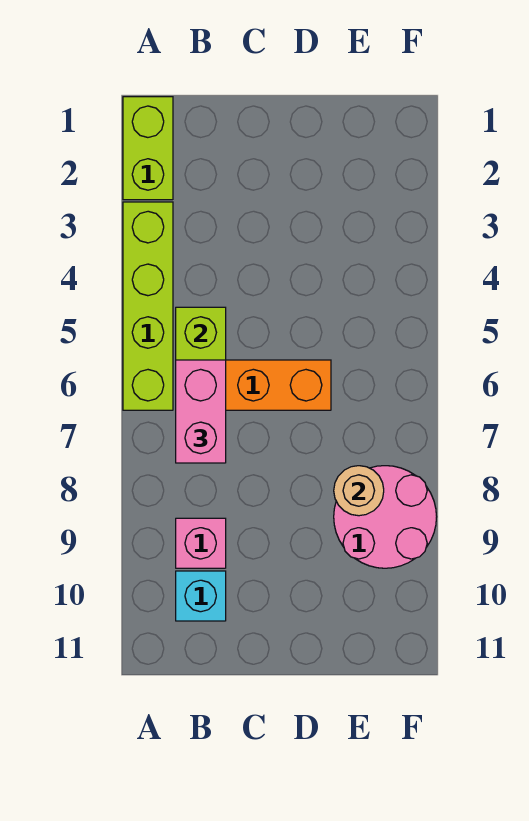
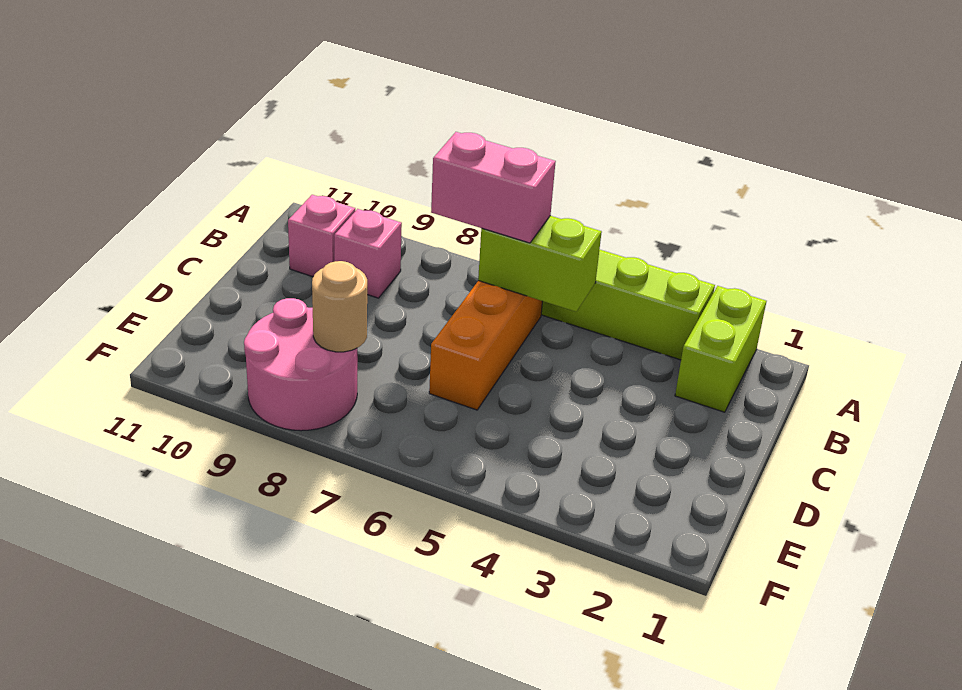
lime 1x2 brick [123,97,173,200] -> lime 1x2 brick turned to [675,286,766,412]
cyan 1x1 brick [176,571,226,621] -> pink 1x1 brick [288,195,355,277]

